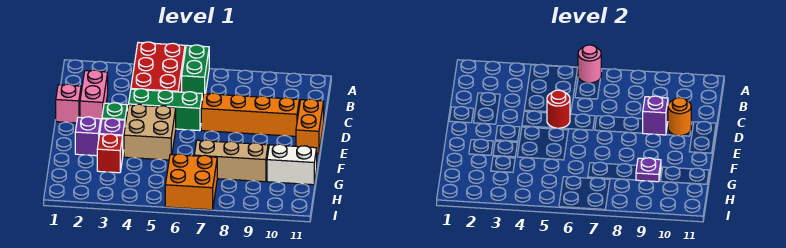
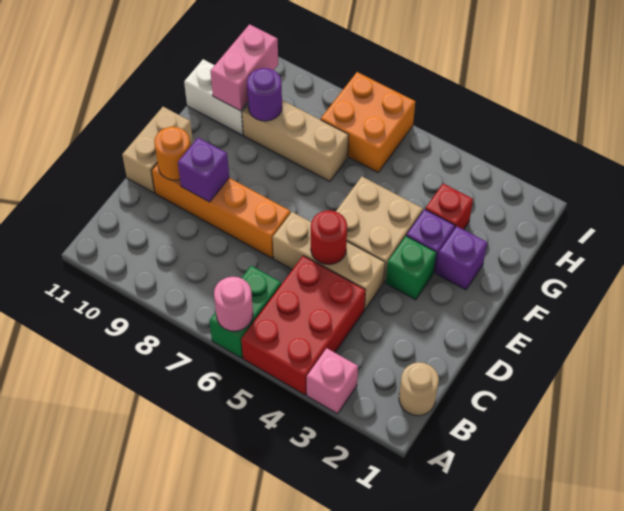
none -> tan 1x1 round brick [399,362,439,416]
pink 1x2 brick [80,70,108,121] -> pink 1x2 brick moved to [210,24,278,111]
pink 1x1 brick [56,84,81,123] -> pink 1x1 brick moved to [307,348,358,414]
green 1x3 brick [129,89,202,131] -> tan 1x3 brick [273,212,385,310]
orange 1x2 brick [296,99,324,154] -> tan 1x2 brick [122,107,193,193]
purple 1x1 plate [636,158,661,182] -> purple 1x1 round brick [247,68,282,121]

